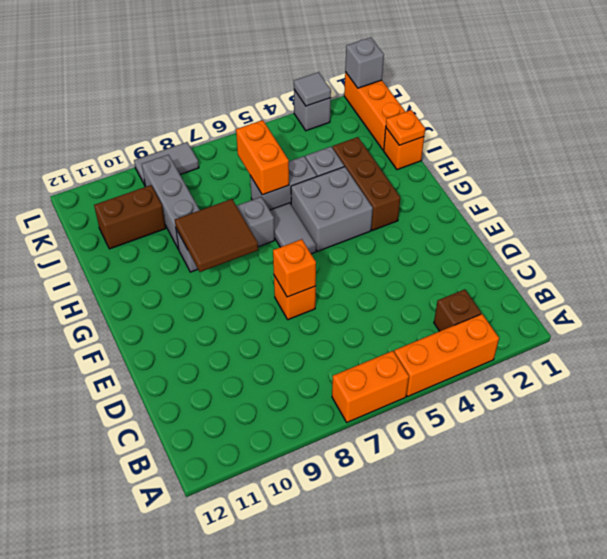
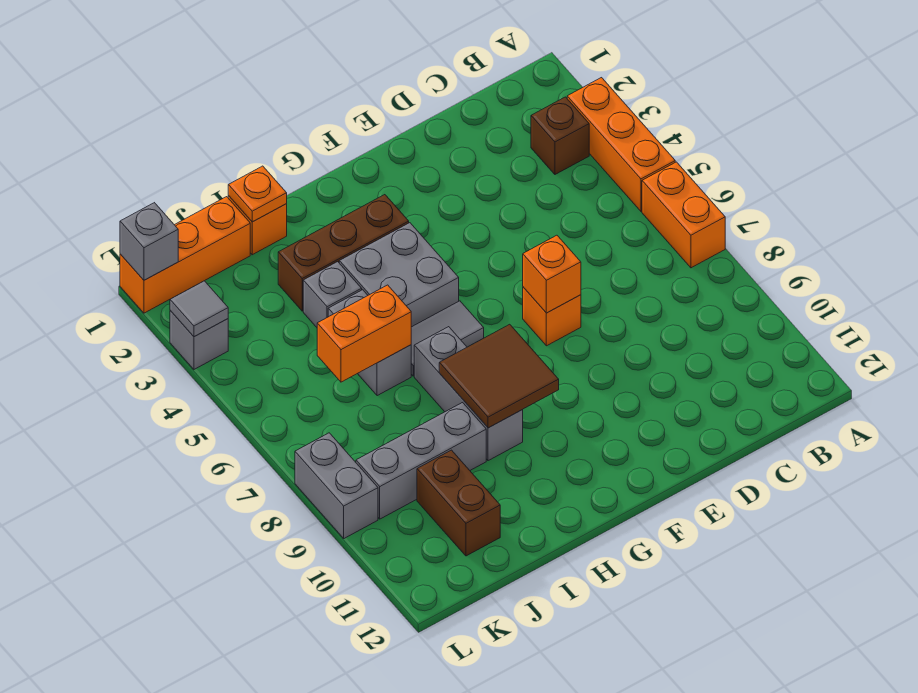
grey 1x2 tile [134,142,199,185] -> grey 1x2 brick [295,433,378,538]

